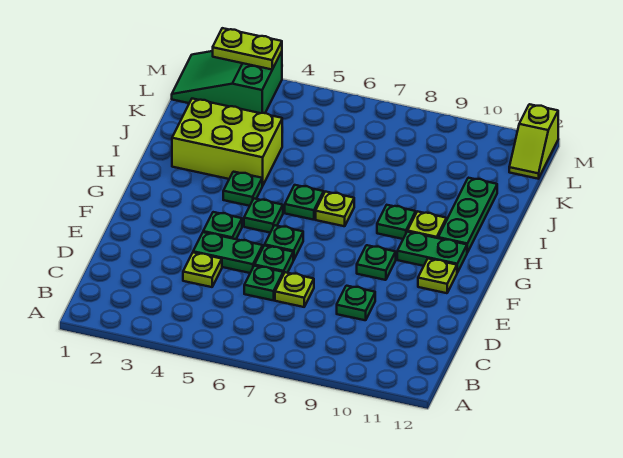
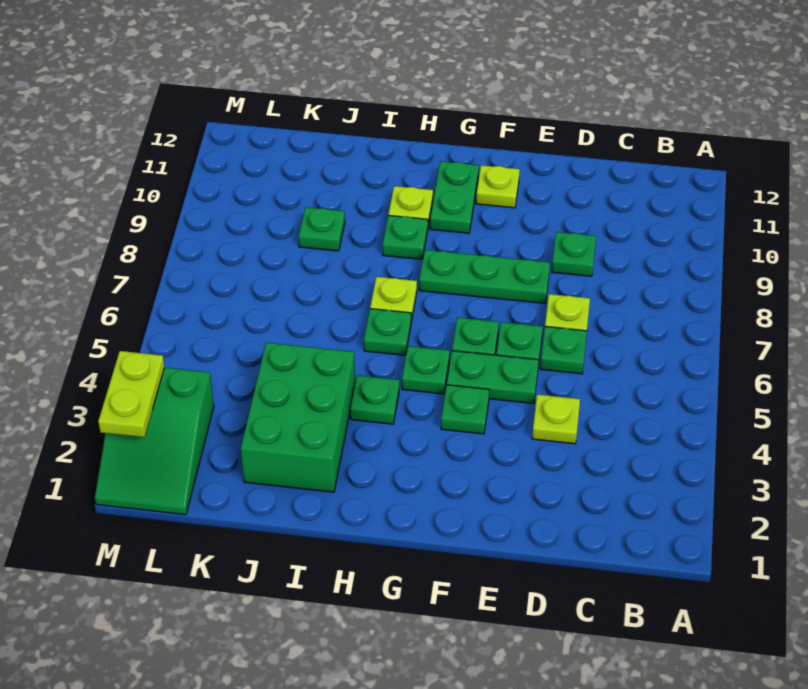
green 1x2 plate [193,232,263,273] -> green 1x2 plate turned to [447,351,539,404]
green 1x1 plate [357,245,396,280] -> green 1x1 plate moved to [299,207,345,251]
green 1x3 plate [438,178,497,253] -> green 1x3 plate moved to [419,250,550,303]
lime 2x3 brick [172,99,282,186] -> green 2x3 brick [241,343,355,492]
lime 1x2 slope [509,104,558,179] -> none

